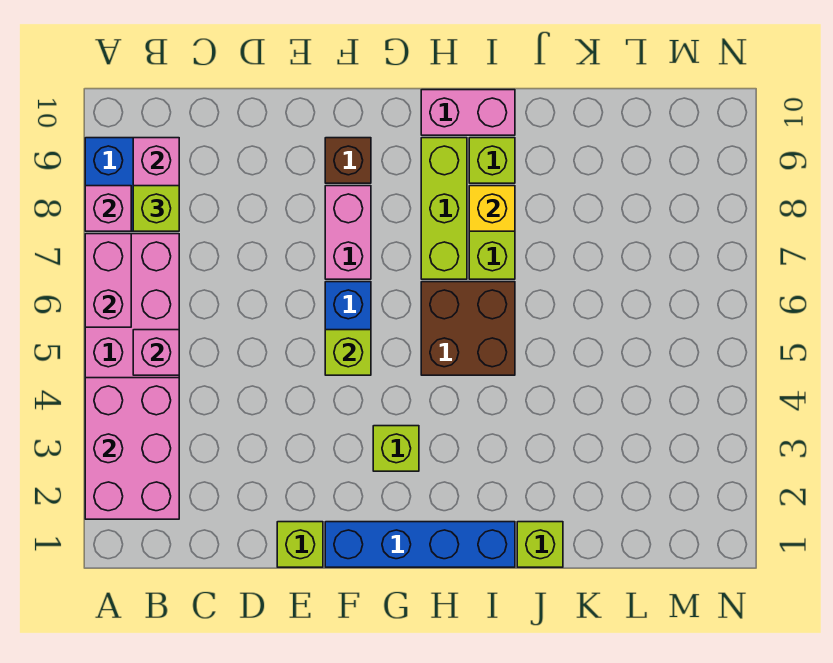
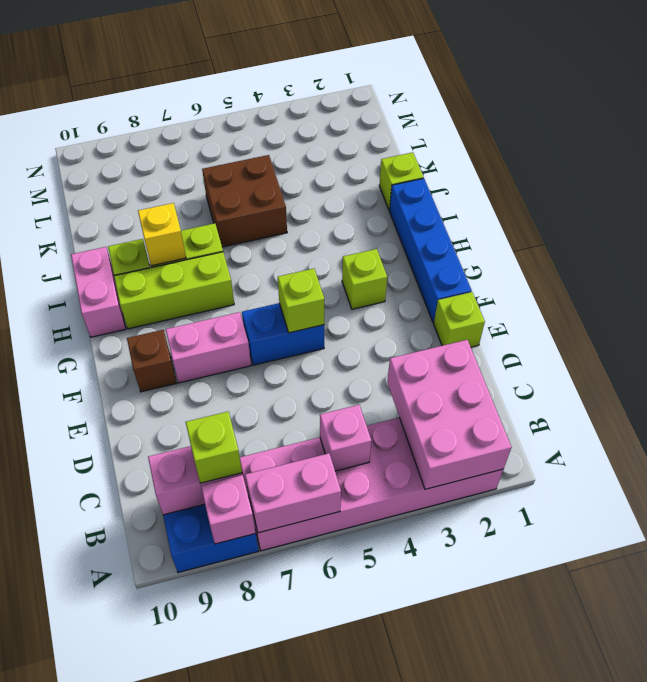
pink 2x3 brick [85,378,179,519] -> pink 2x3 brick turned to [387,340,511,489]
brown 2x2 brick [421,282,515,375] -> brown 2x2 brick moved to [202,155,287,247]

